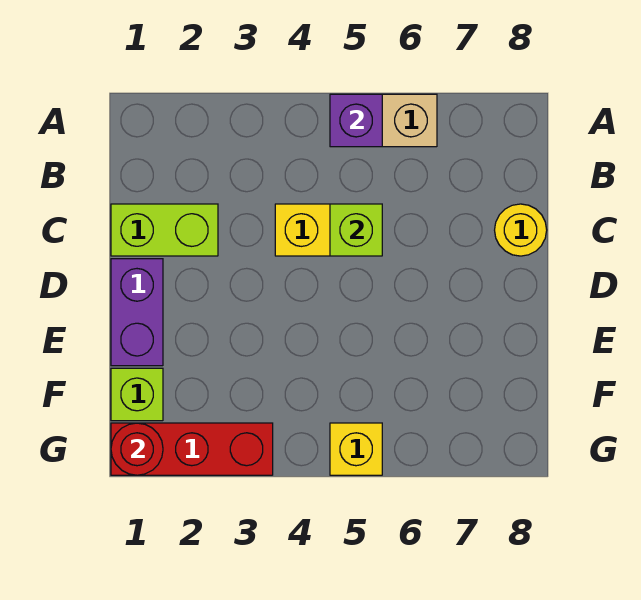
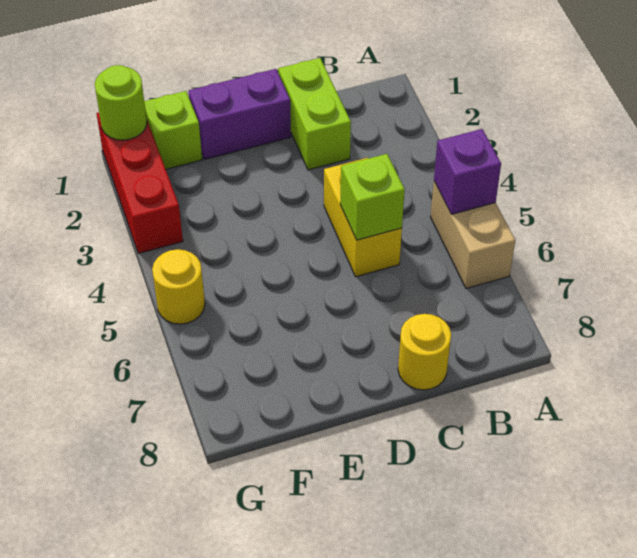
red 1x1 round brick [111,423,163,475] -> lime 1x1 round brick [95,65,147,140]
yellow 1x1 brick [330,423,382,475] -> yellow 1x1 round brick [152,249,205,324]

